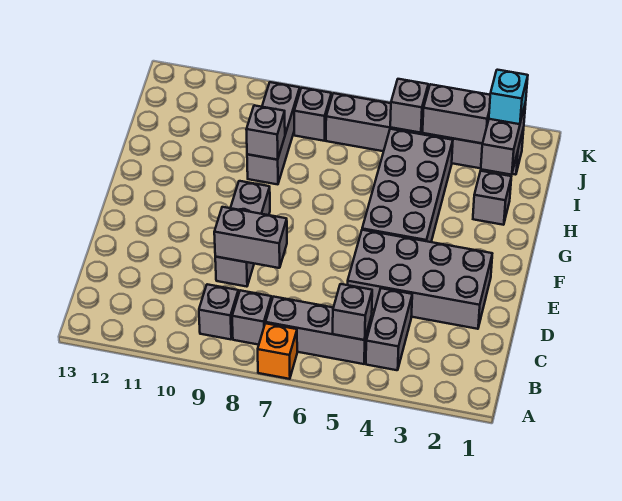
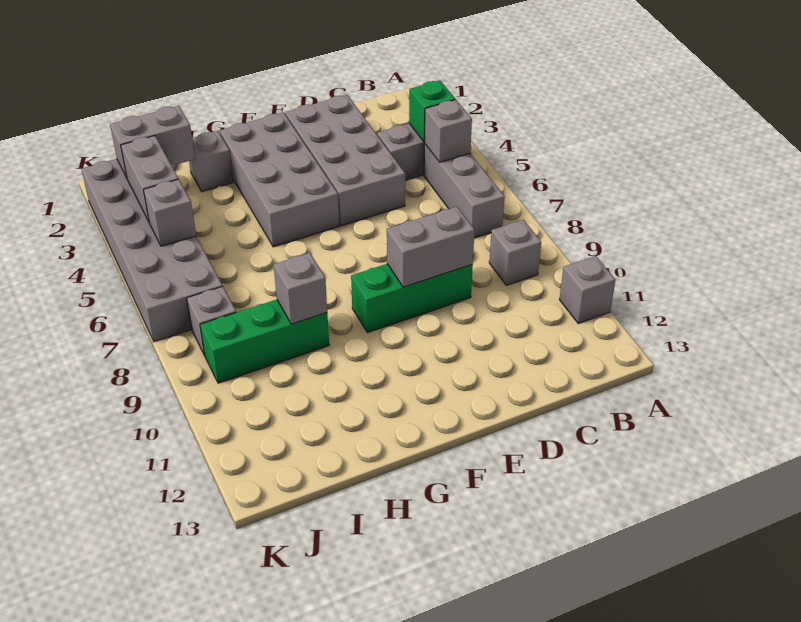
orange 1x1 brick [258,323,297,379] -> none
none -> green 1x1 brick [409,80,455,142]
grey 1x1 brick [232,290,272,345] -> grey 1x1 brick moved to [560,256,616,323]
grey 1x2 brick [214,207,287,268] -> grey 1x2 brick turned to [387,207,475,287]
grey 1x3 brick [215,181,270,287] -> green 1x3 brick [351,264,473,333]
grey 2x4 brick [362,129,453,242] -> grey 2x4 brick turned to [220,113,339,247]
grey 1x3 brick [247,82,300,184] -> green 1x3 brick [200,300,329,383]
grey 1x6 brick [326,93,524,175] -> grey 2x6 brick [82,159,223,342]
cyan 1x1 brick [489,70,528,124] -> none

